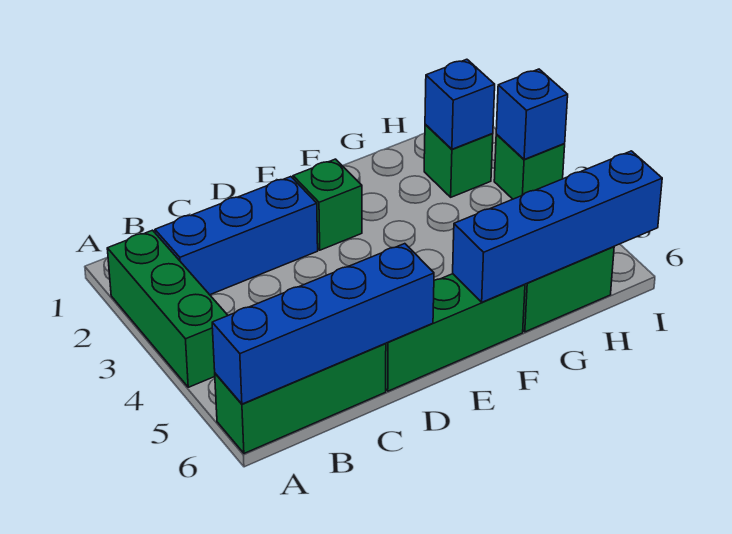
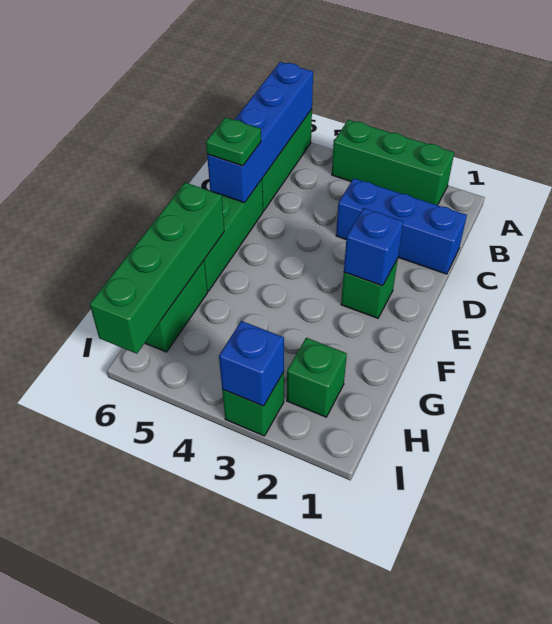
blue 1x3 brick [155,177,318,295] -> blue 1x3 brick turned to [336,178,467,274]
none -> green 1x1 plate [206,117,261,166]
blue 1x4 brick [453,151,662,302] -> green 1x4 brick [90,183,224,354]
blue 1x1 brick [425,59,495,149] -> blue 1x1 brick moved to [344,208,403,286]

